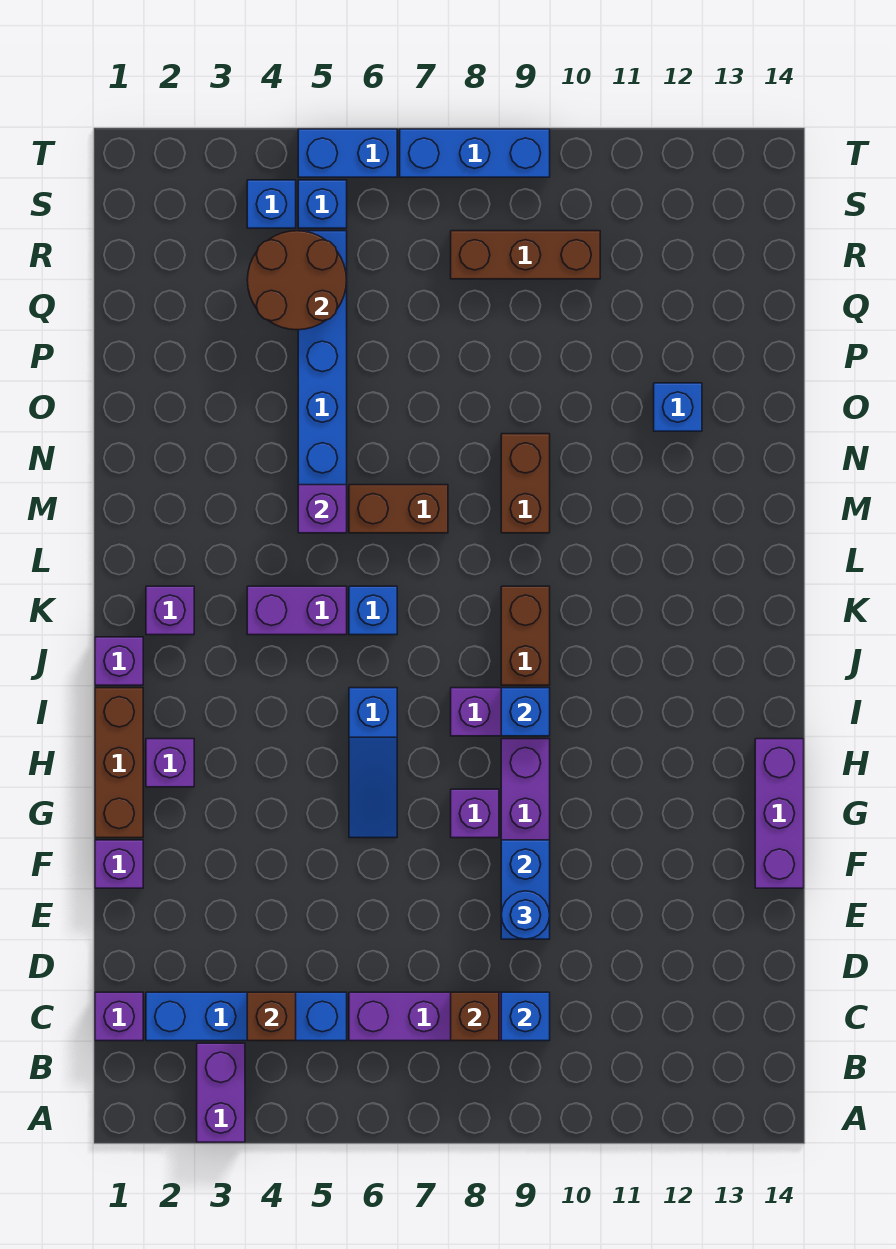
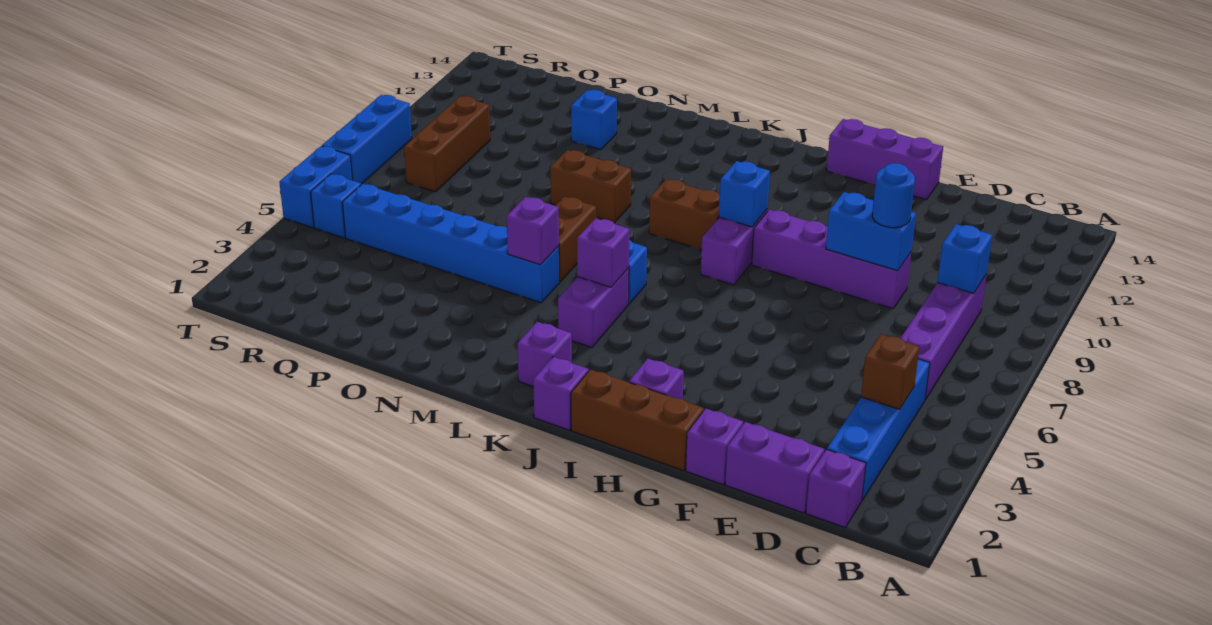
purple 1x2 brick [197,1043,245,1142] -> purple 1x2 brick moved to [725,422,824,513]
brown 1x1 brick [451,992,499,1041] -> none
blue 1x3 slope [349,688,397,838] -> none
purple 1x1 brick [451,789,499,838] -> purple 1x1 brick moved to [577,218,629,287]
brown 2x2 round brick [247,231,347,330] -> none
blue 1x1 brick [247,180,296,228] -> none

